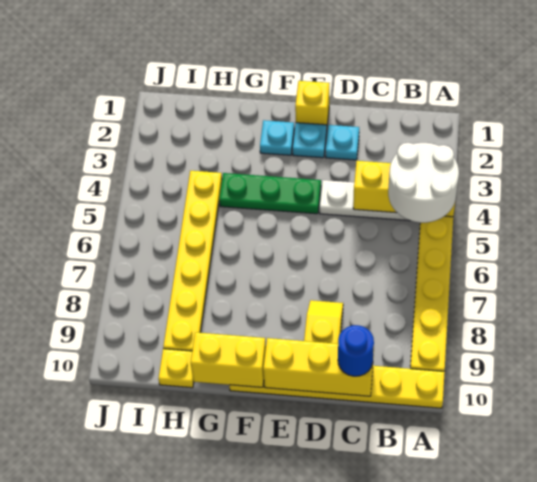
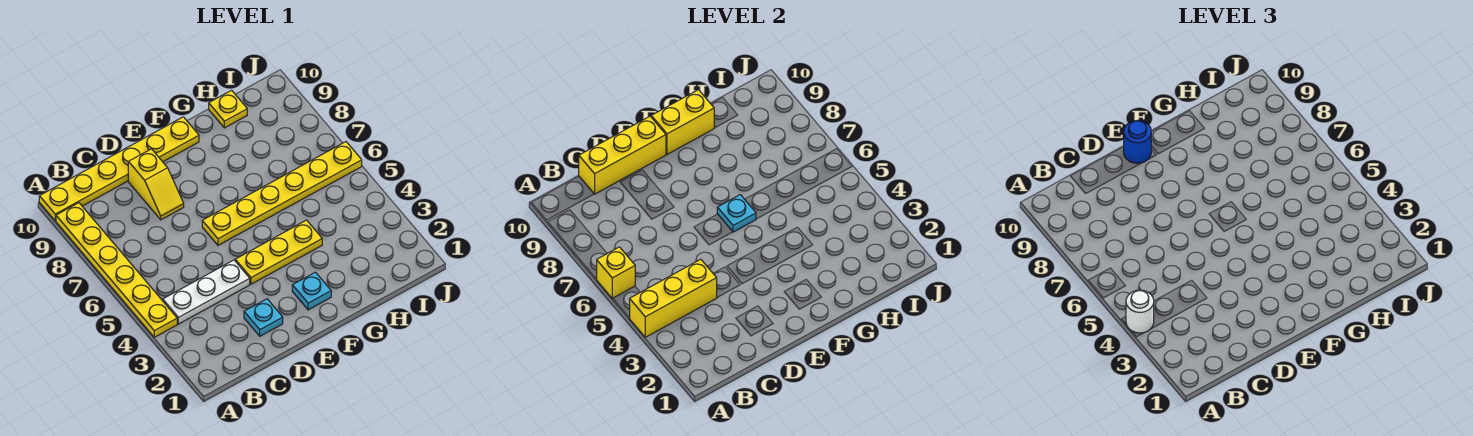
white 2x2 round brick [388,143,459,223] -> white 1x1 round brick [1126,290,1154,333]
blue 1x1 round brick [338,325,374,376] -> blue 1x1 round brick moved to [1124,120,1151,163]
yellow 1x1 brick [295,81,330,125] -> yellow 1x1 brick moved to [597,247,635,299]
cyan 1x1 plate [293,123,327,158] -> cyan 1x1 plate moved to [717,195,756,232]
green 1x3 plate [219,173,321,214] -> yellow 1x3 plate [235,220,322,284]
yellow 1x6 plate [163,171,222,351] -> yellow 1x6 plate turned to [202,142,362,245]

